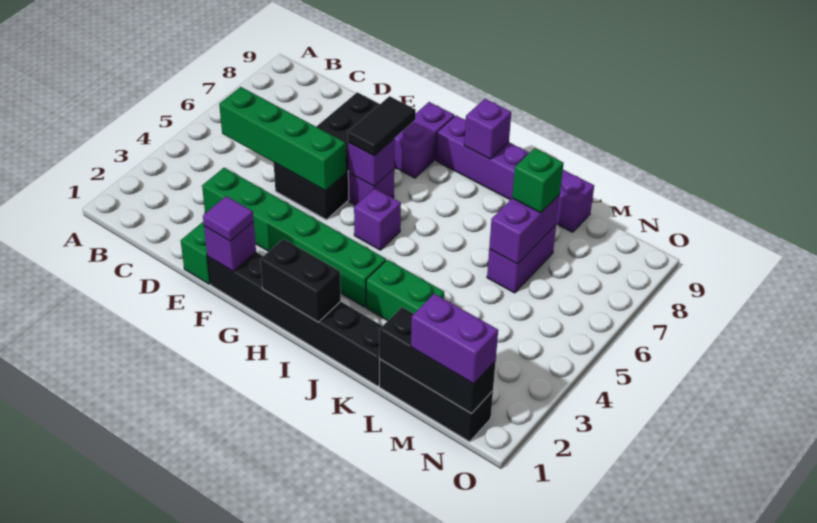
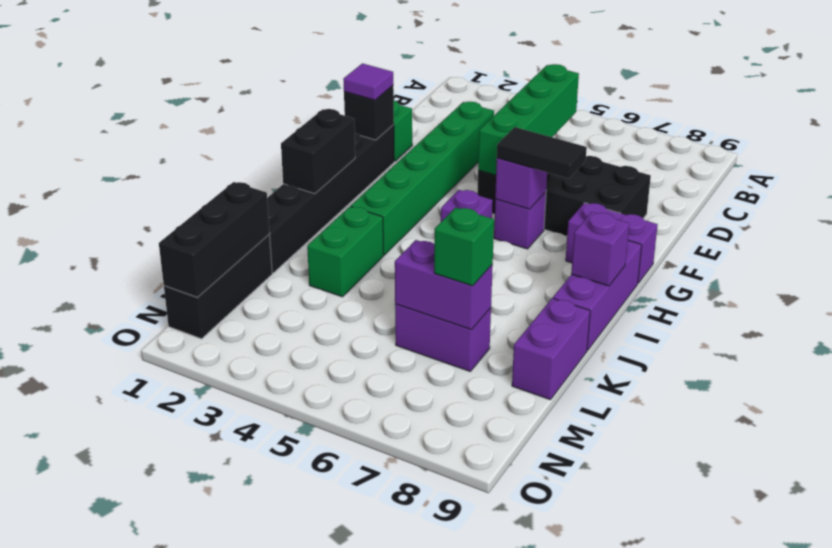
purple 1x1 brick [204,222,256,271] -> black 1x1 brick [344,86,394,140]
purple 1x2 brick [411,294,498,384] -> none

